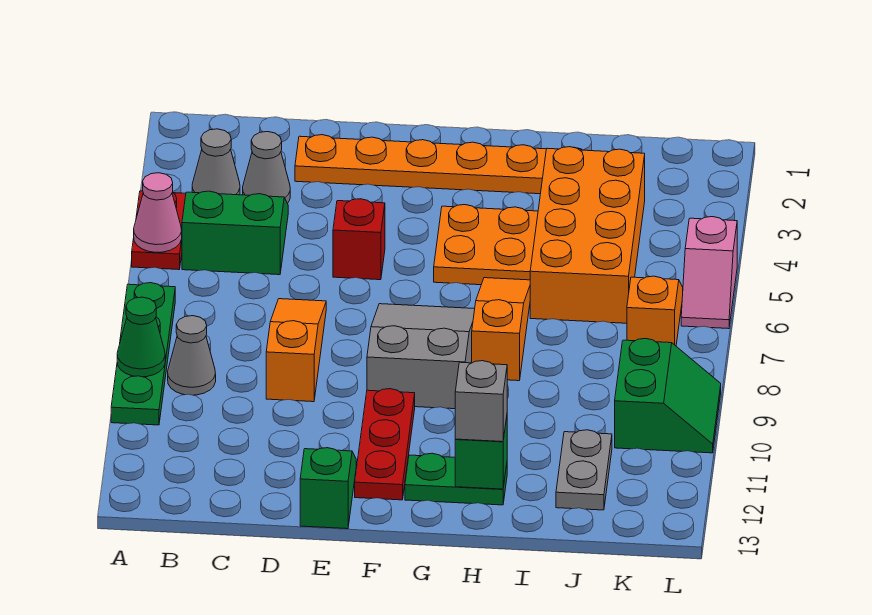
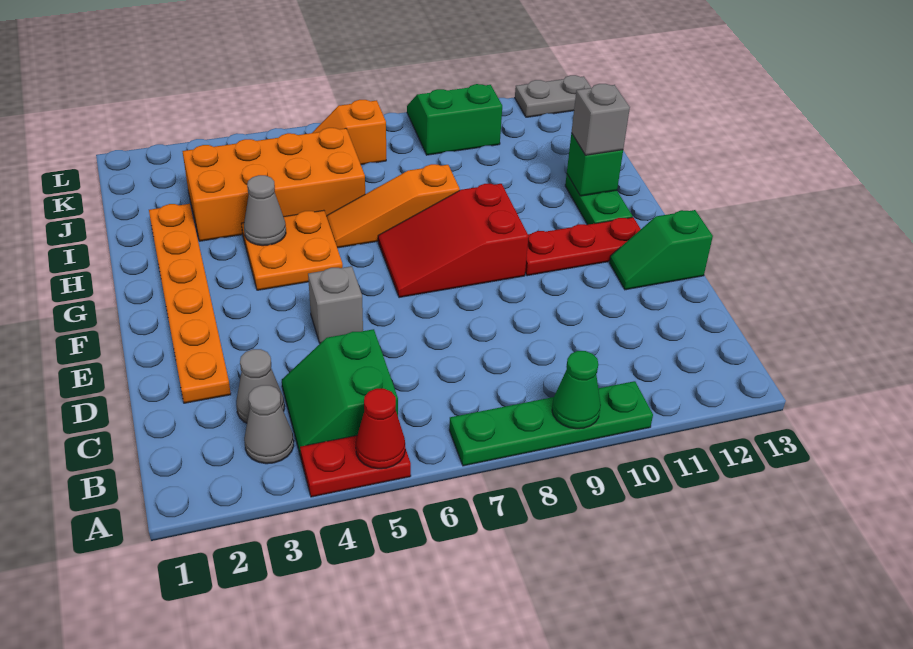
pink 1x1 cone [134,173,182,252] -> red 1x1 cone [356,389,405,469]
grey 1x1 cone [168,316,216,395] -> grey 1x1 cone moved to [244,175,286,246]
orange 1x3 slope [266,299,326,402] -> none
red 1x1 brick [333,199,385,280] -> grey 1x1 brick [308,266,363,343]
grey 2x3 slope [367,304,475,409] -> red 2x3 slope [378,184,529,298]
grey 1x2 plate [556,430,612,510] -> grey 1x2 plate moved to [515,75,591,117]
pink 1x2 slope [681,217,737,329] -> none

